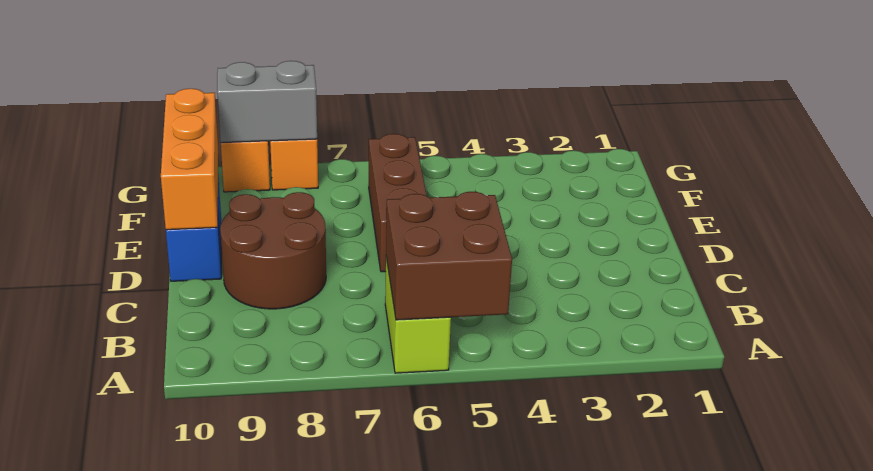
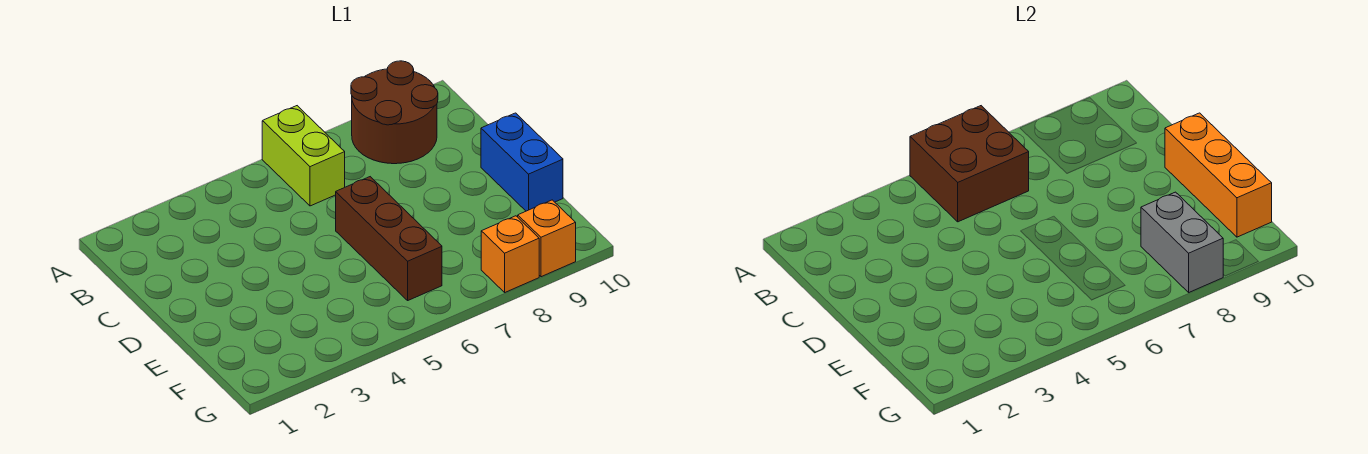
brown 2x2 round brick [220,192,326,309] -> brown 2x2 round brick moved to [351,61,438,164]
grey 1x2 brick [217,61,317,143] -> grey 1x2 brick turned to [1141,192,1223,292]

